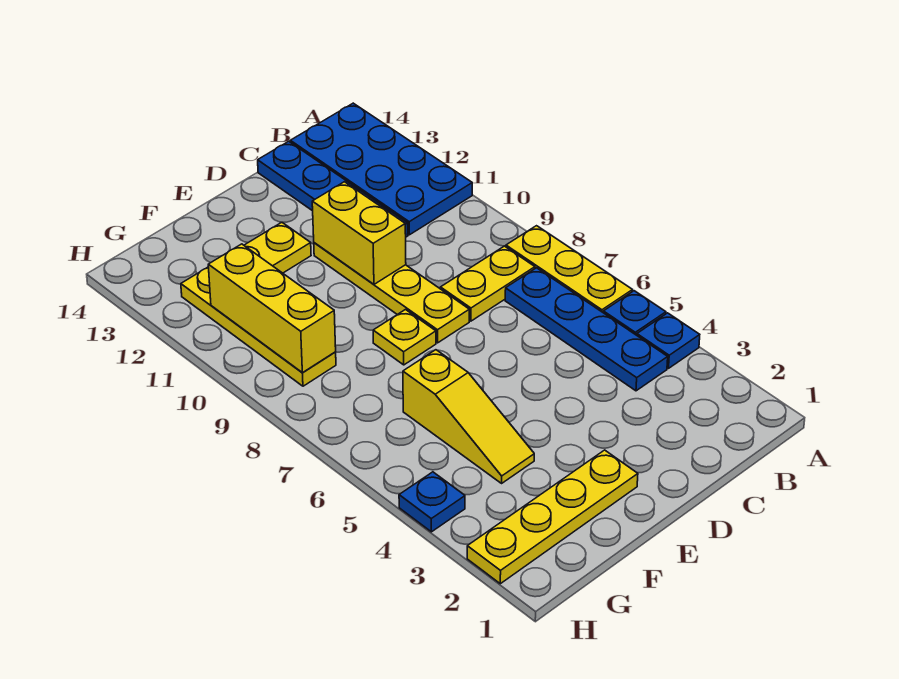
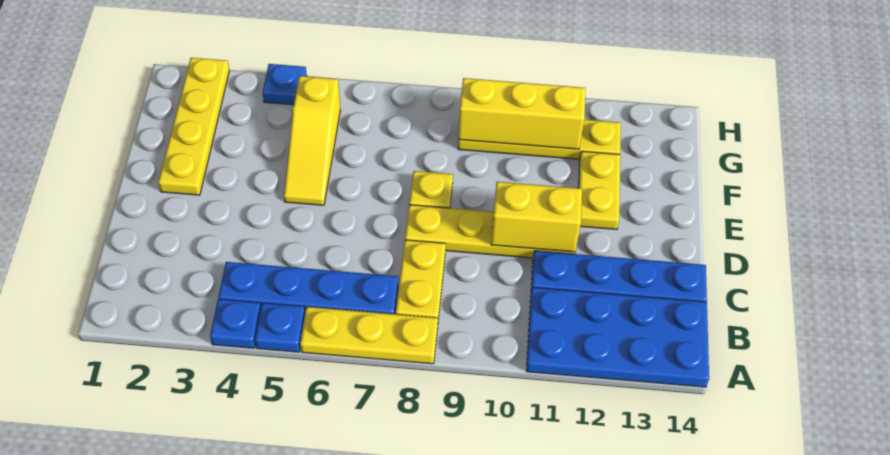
yellow 1x3 slope [403,350,534,483] -> yellow 1x3 slope turned to [284,76,340,205]

